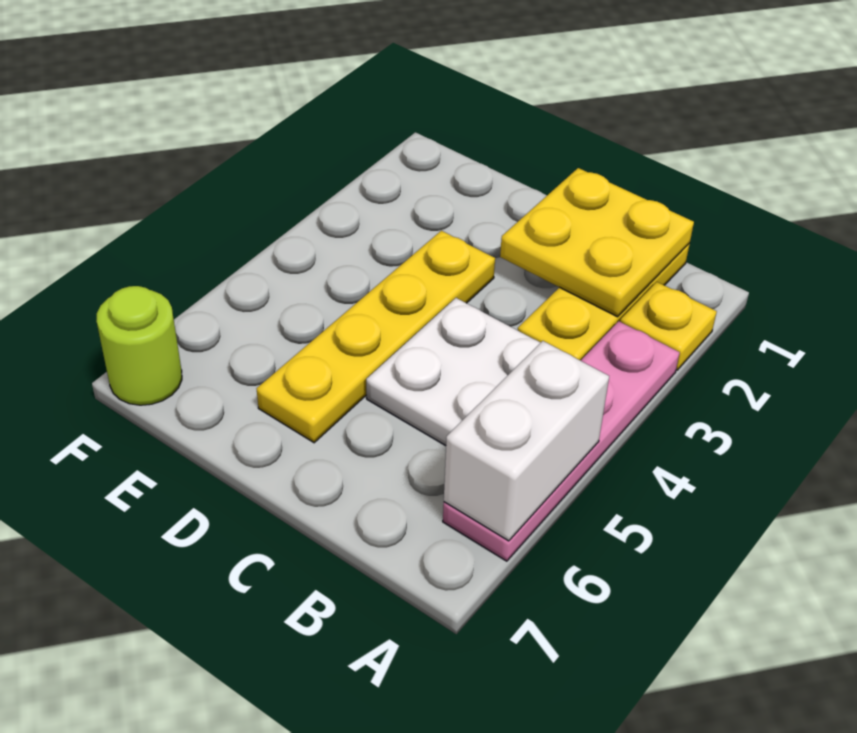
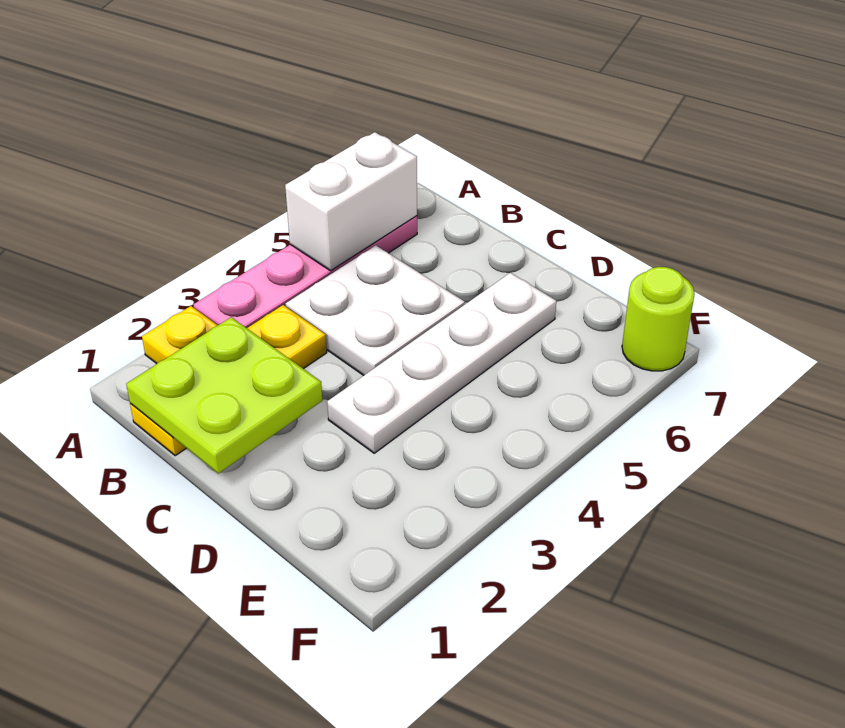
yellow 2x2 plate [500,168,694,317] -> lime 2x2 plate [126,317,322,474]
yellow 1x4 plate [257,231,495,443] -> white 1x4 plate [327,273,556,453]

